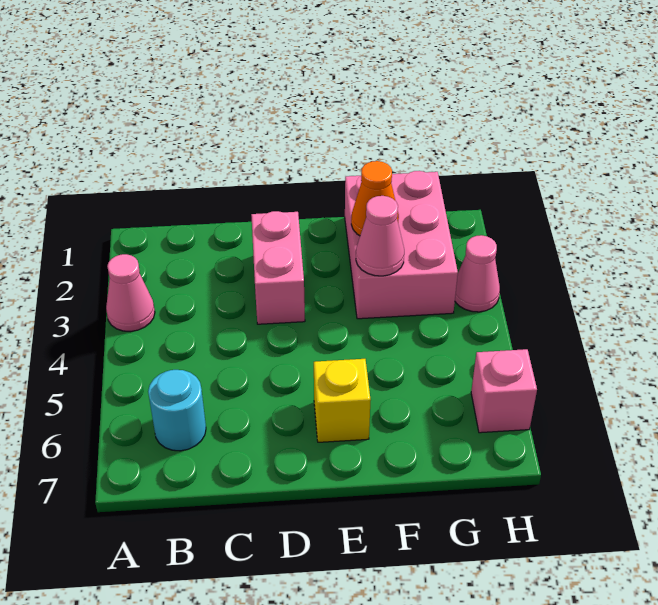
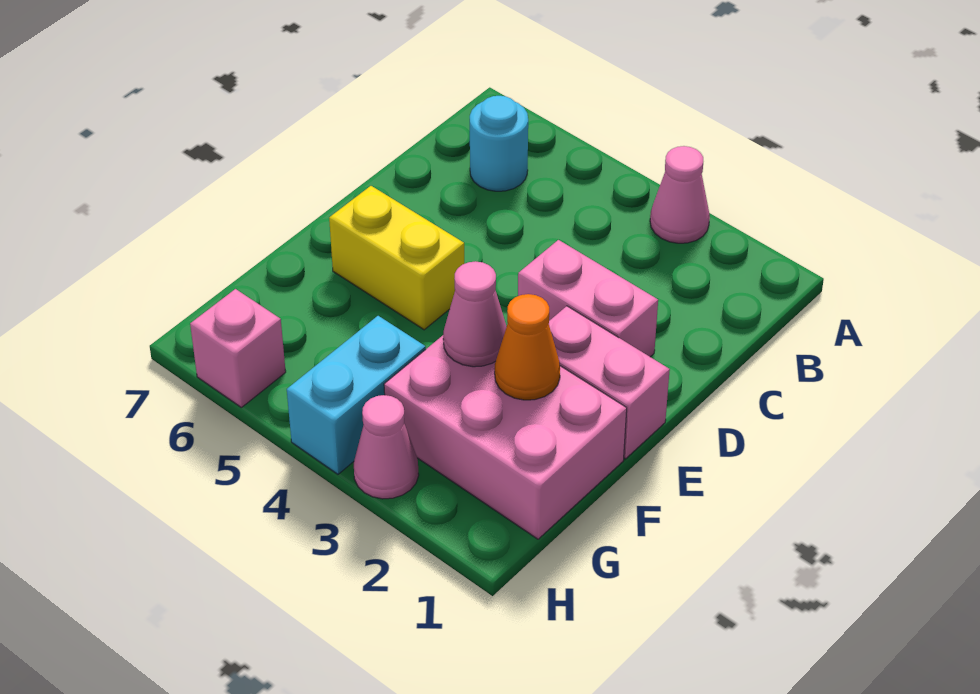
none -> pink 1x2 brick [549,306,670,459]
yellow 1x1 brick [314,359,371,442] -> yellow 1x2 brick [329,186,464,330]
none -> cyan 1x2 brick [287,316,426,474]

